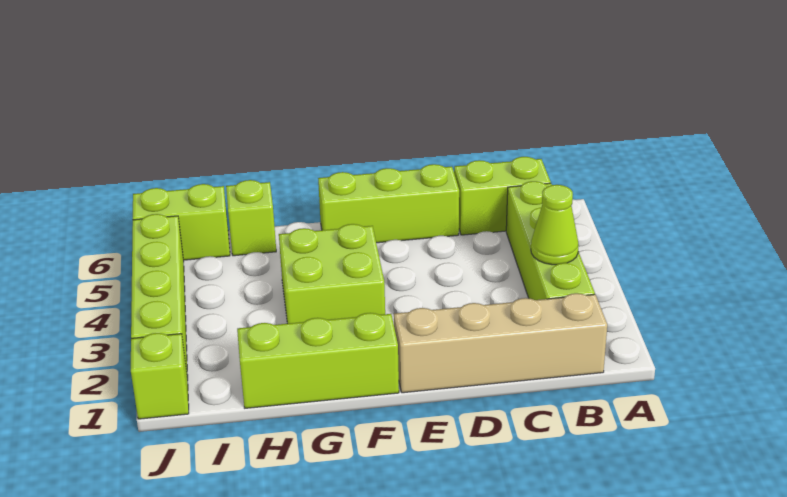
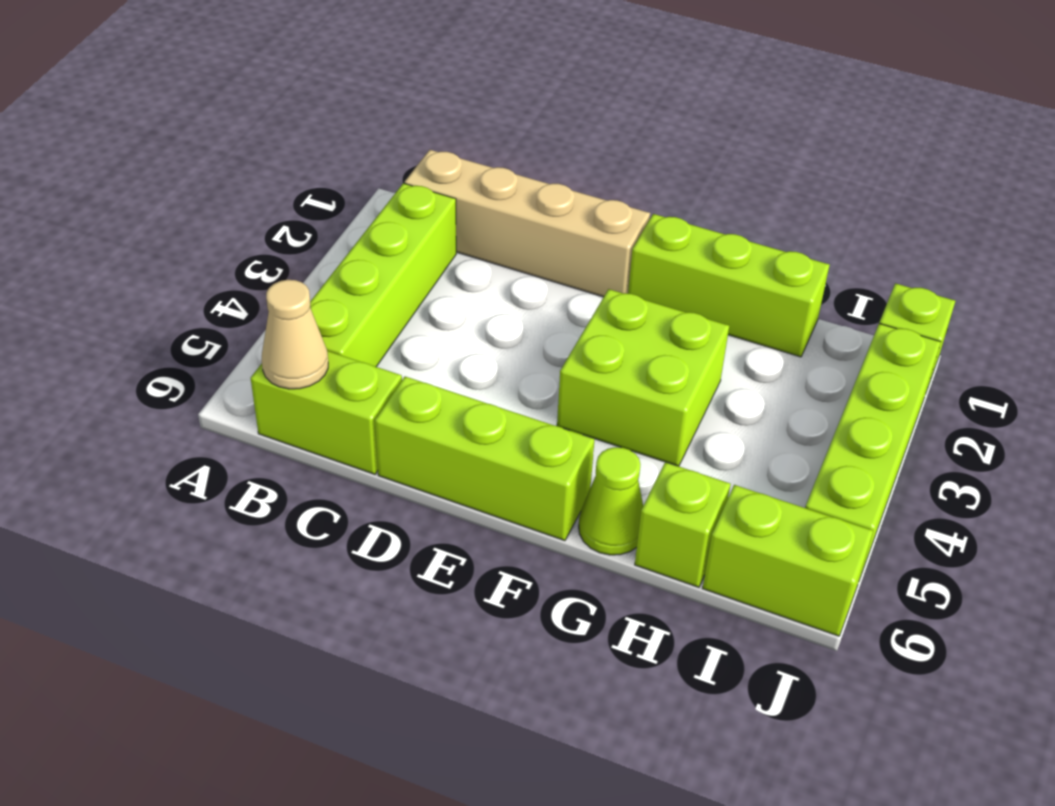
lime 1x1 cone [531,185,579,265] -> lime 1x1 cone moved to [579,447,643,555]
none -> tan 1x1 cone [261,280,328,389]

